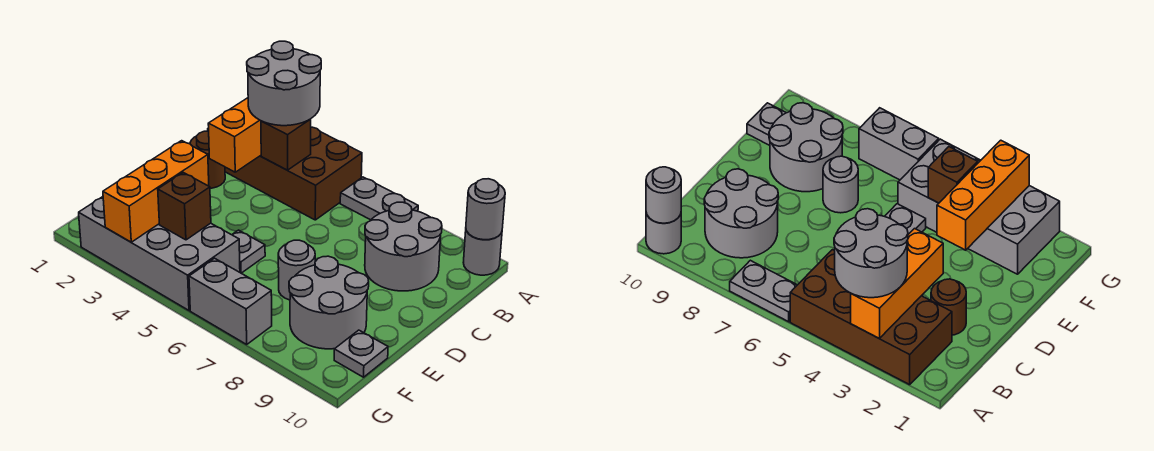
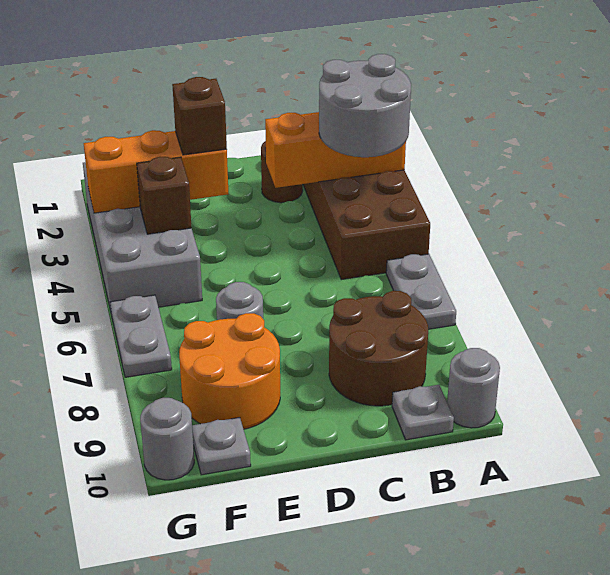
grey 1x1 round brick [466,179,505,240] -> grey 1x1 round brick moved to [140,398,194,480]
brown 1x1 brick [261,119,311,170] -> brown 1x1 brick moved to [172,77,227,155]
grey 2x2 round brick [365,202,442,291] -> brown 2x2 round brick [329,291,428,406]
grey 1x1 plate [232,230,265,273] -> grey 1x1 plate moved to [392,385,454,440]
grey 2x2 round brick [289,256,369,349] -> orange 2x2 round brick [179,313,280,429]
grey 1x2 brick [189,258,272,344] -> grey 1x2 plate [110,295,172,377]

